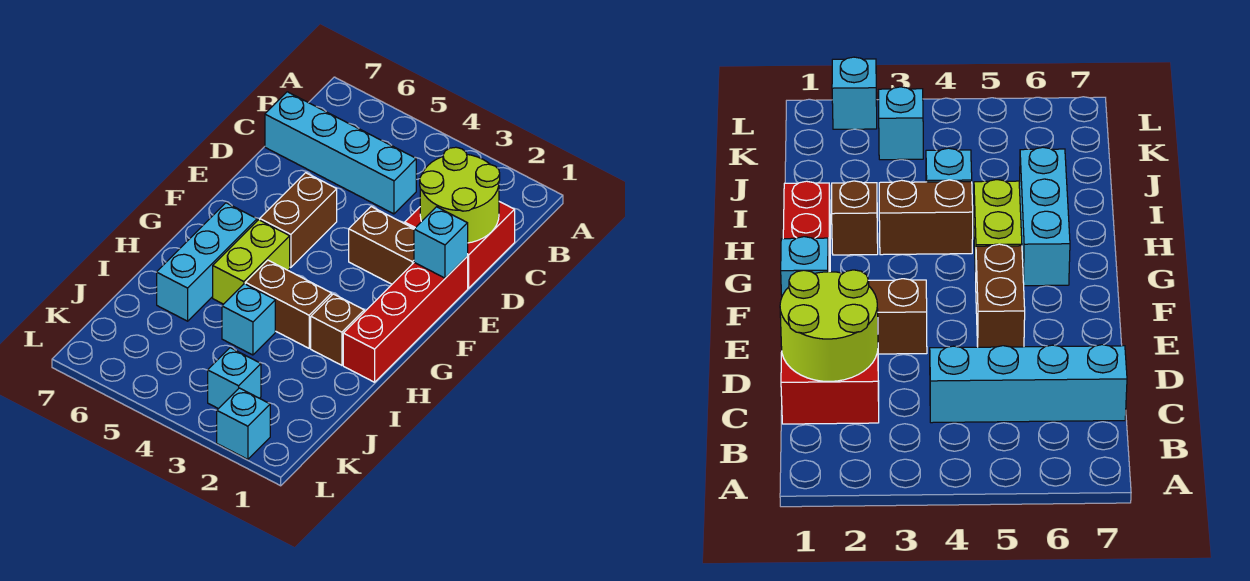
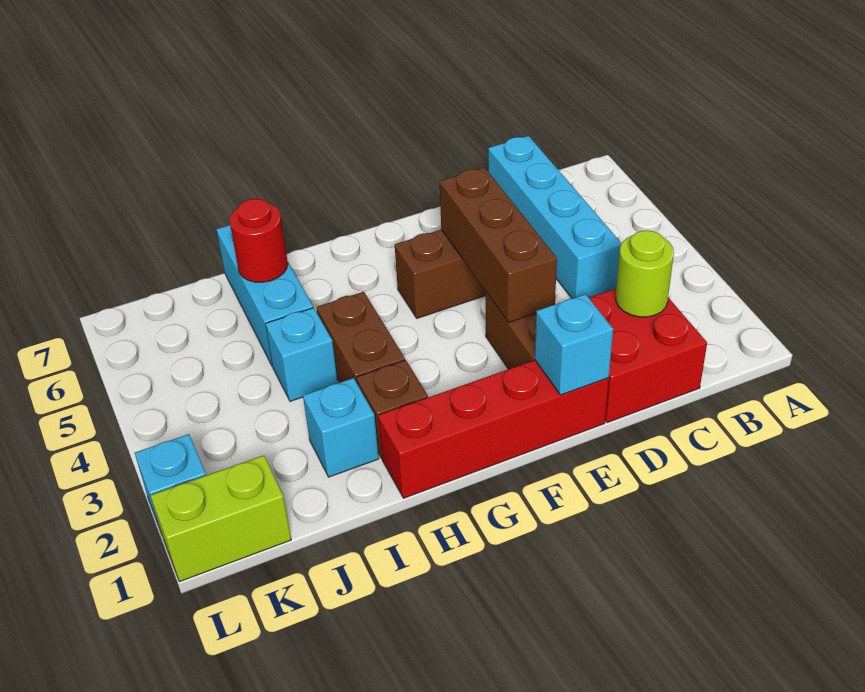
lime 2x2 round brick [420,147,500,243] -> lime 1x1 round brick [616,230,674,317]
none -> brown 1x3 brick [440,167,557,322]
lime 1x2 brick [213,220,290,304] -> lime 1x2 brick moved to [150,455,291,582]
cyan 1x3 brick [157,203,257,321] -> cyan 1x3 brick turned to [216,225,313,366]
none -> red 1x1 round brick [229,199,288,282]
cyan 1x1 brick [208,348,261,409] -> cyan 1x1 brick moved to [303,378,379,477]

